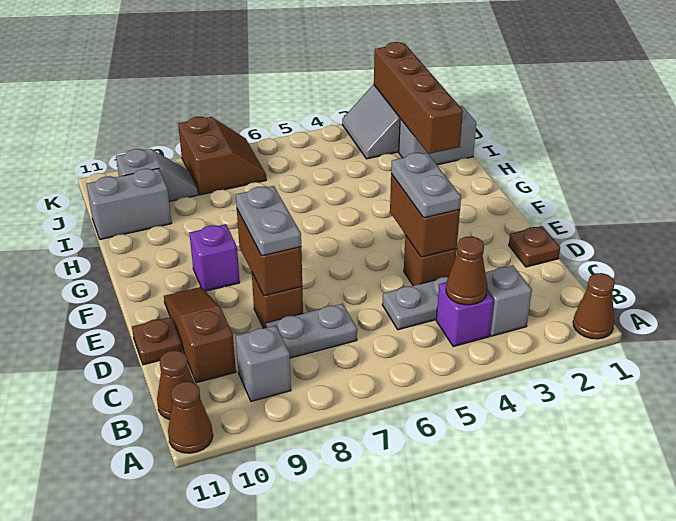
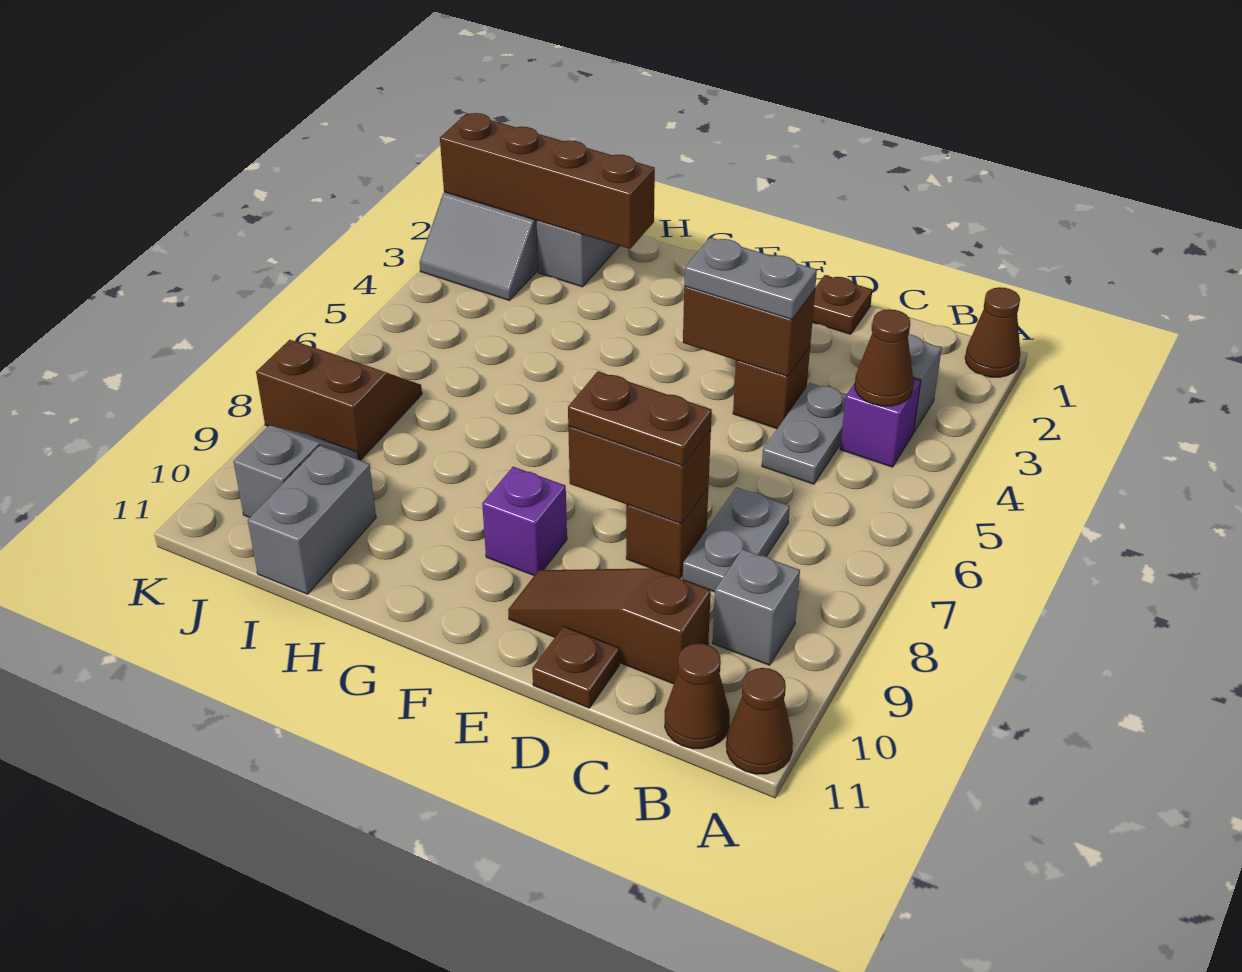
grey 1x2 plate [236,186,301,256] -> brown 1x2 plate [568,372,712,466]

